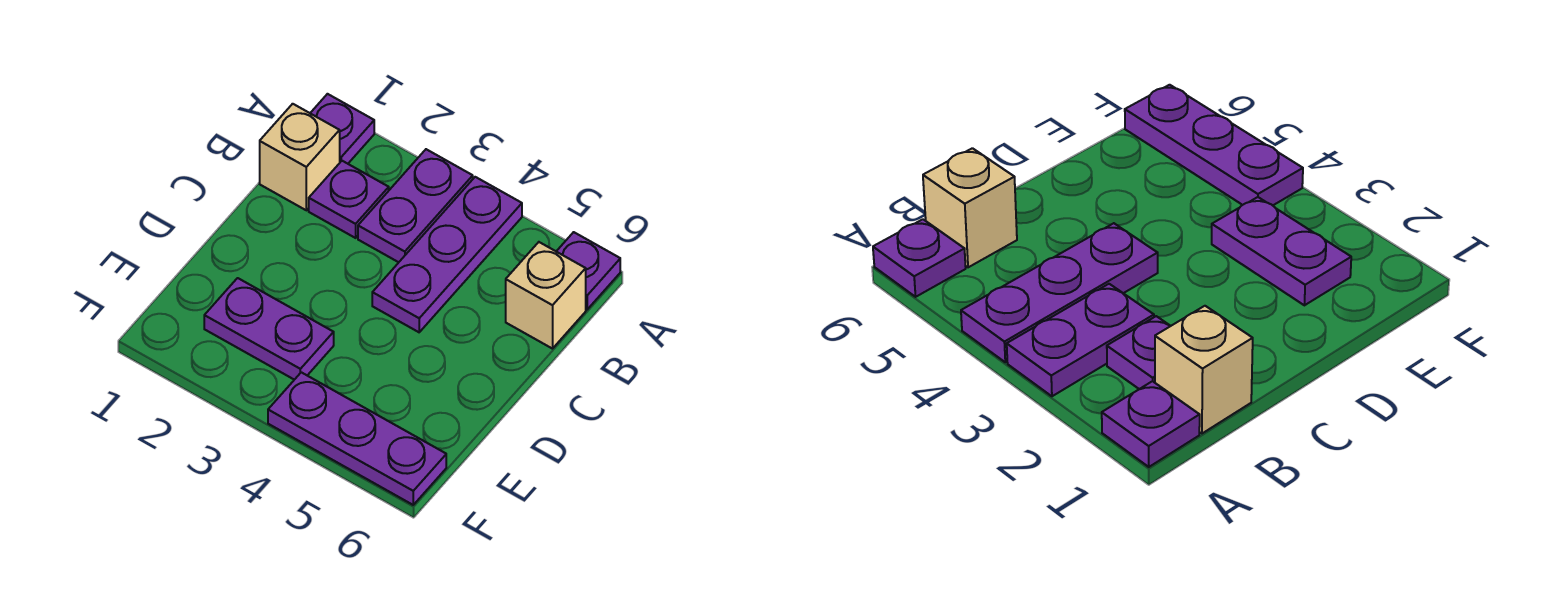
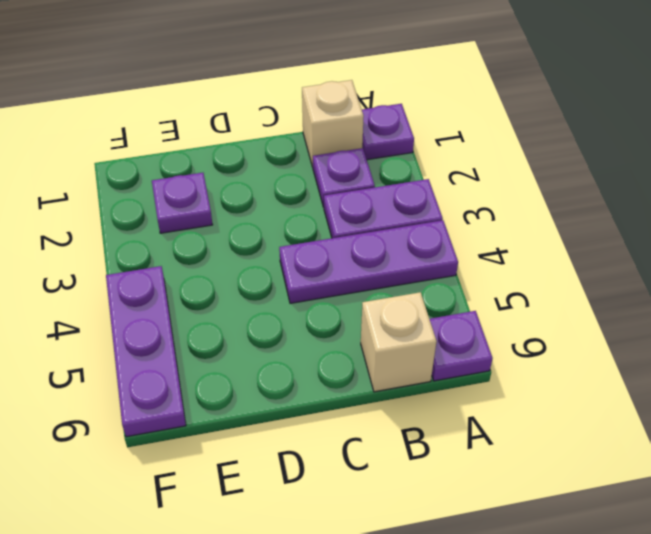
purple 1x2 plate [204,278,334,380] -> purple 1x1 plate [152,173,213,233]

